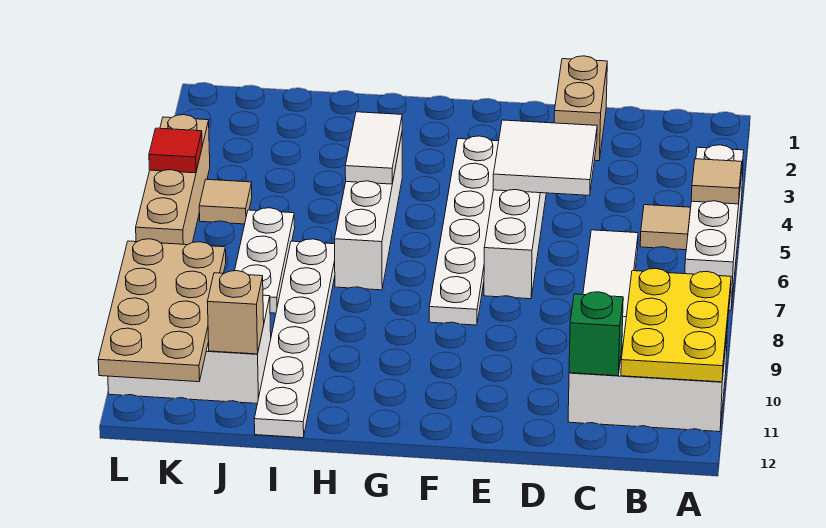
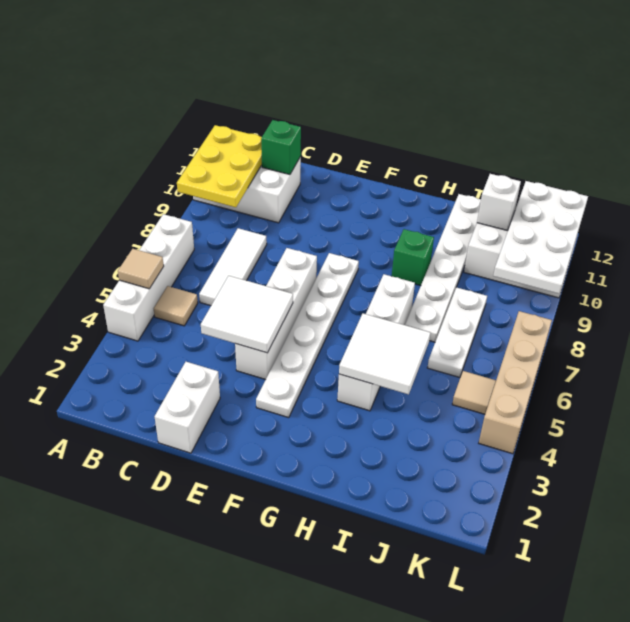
tan 1x2 brick [554,56,607,161] -> white 1x2 brick [154,362,220,453]
white 1x2 tile [345,112,402,184] -> white 2x2 tile [339,314,430,394]
none -> green 1x1 brick [392,229,434,286]
tan 1x1 brick [207,271,264,354] -> white 1x1 brick [477,174,521,231]
tan 2x4 plate [98,239,226,382] -> white 2x4 plate [493,181,588,294]
red 1x1 tile [149,128,202,173] -> none

